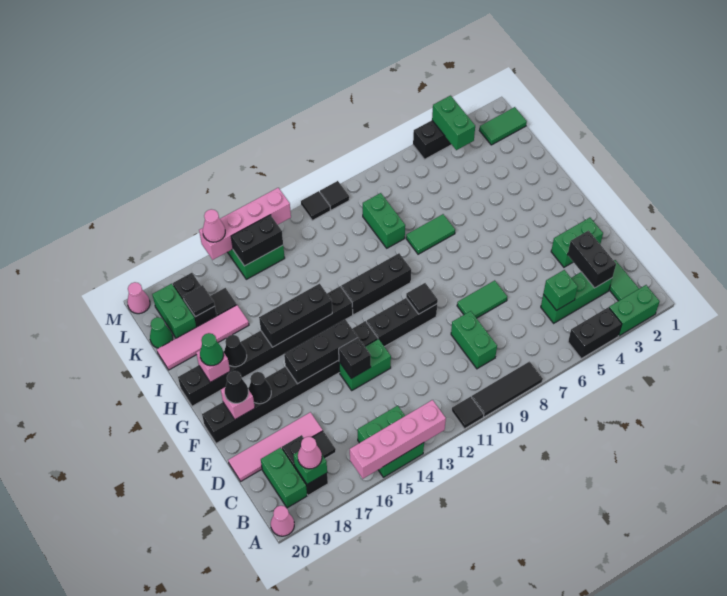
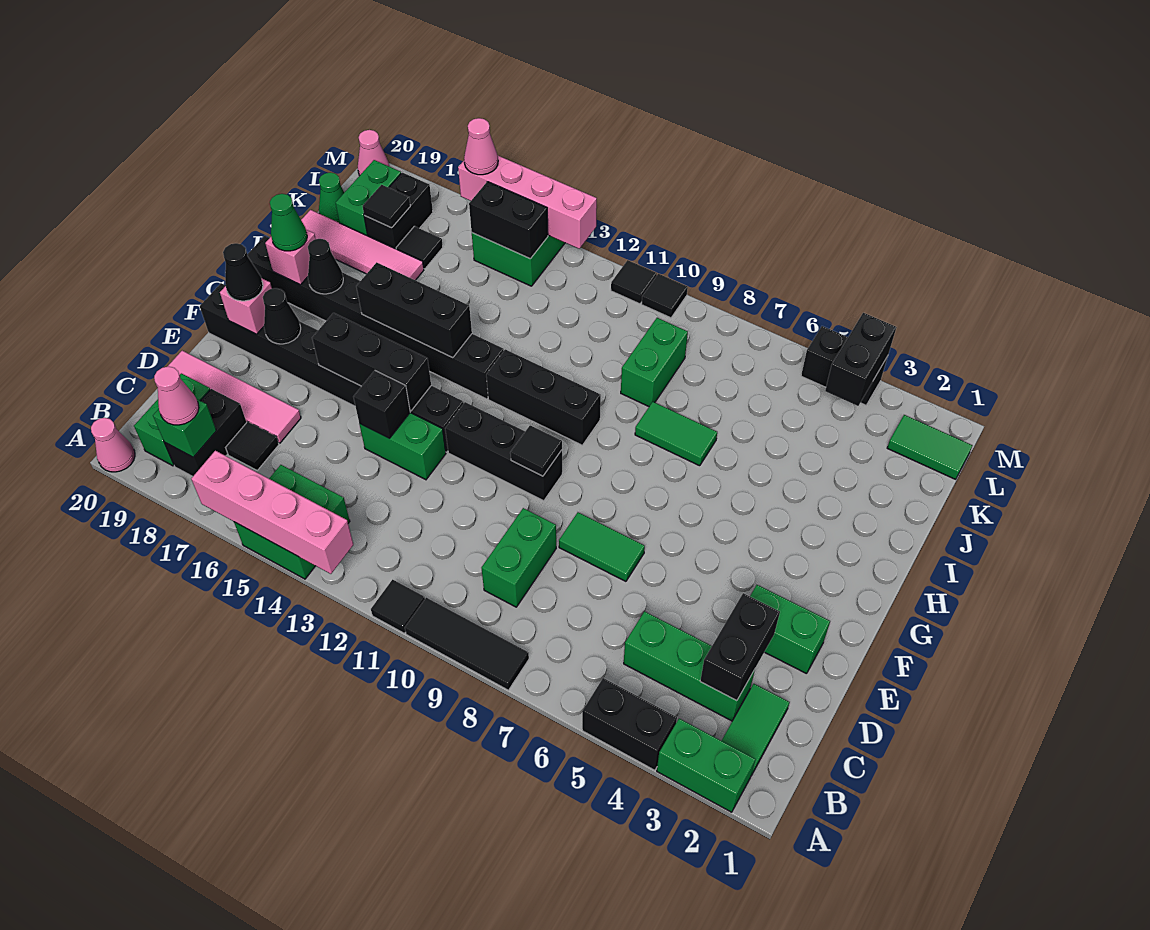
green 1x1 brick [543,270,578,310] -> none
green 1x2 brick [432,96,475,150] -> black 1x2 brick [825,313,896,406]

